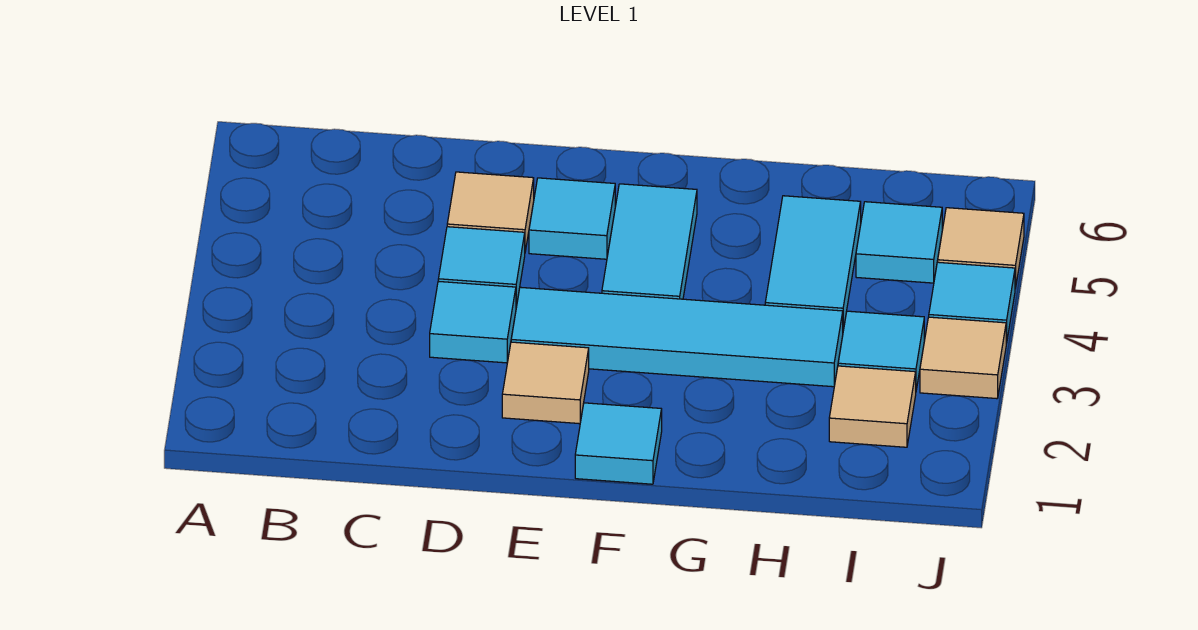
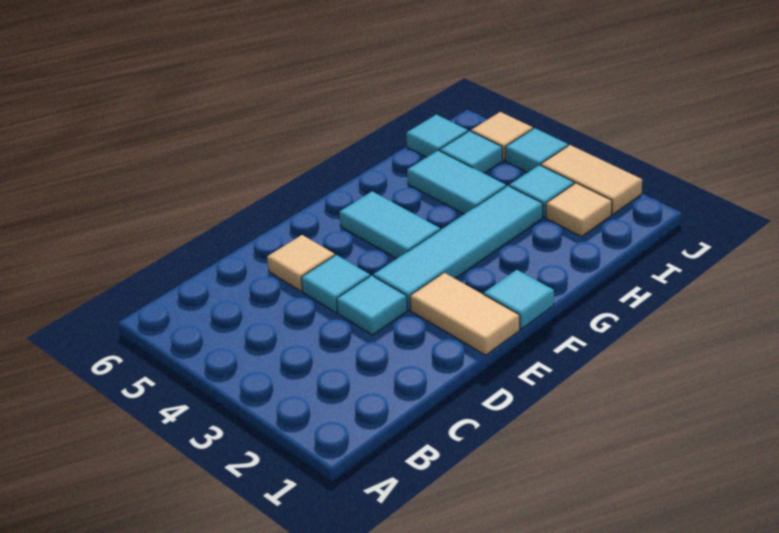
tan 1x1 tile [502,342,589,424] -> tan 1x2 tile [410,273,520,355]
cyan 1x1 tile [529,178,615,259] -> cyan 1x1 tile moved to [406,115,468,157]
tan 1x1 tile [920,317,1006,399] -> tan 1x2 tile [541,145,642,214]

